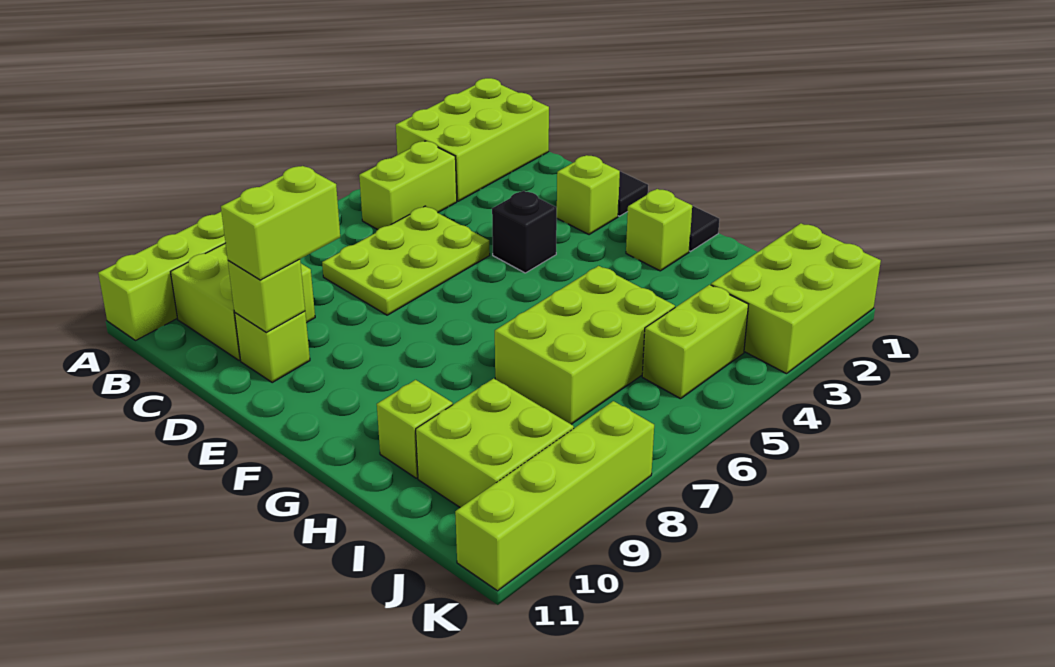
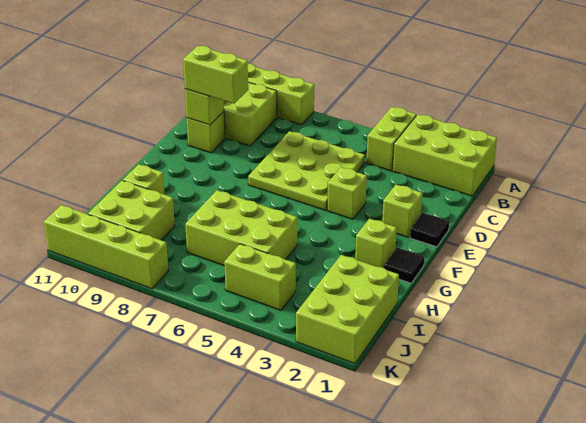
lime 1x2 brick [359,141,457,230] -> lime 1x2 brick turned to [366,107,416,171]
lime 2x3 plate [322,206,490,315] -> lime 3x3 plate [248,131,365,210]
black 1x1 brick [492,191,557,273] -> lime 1x1 brick [327,167,367,219]
lime 2x3 brick [711,223,881,374] -> lime 2x3 brick turned to [296,255,399,364]

